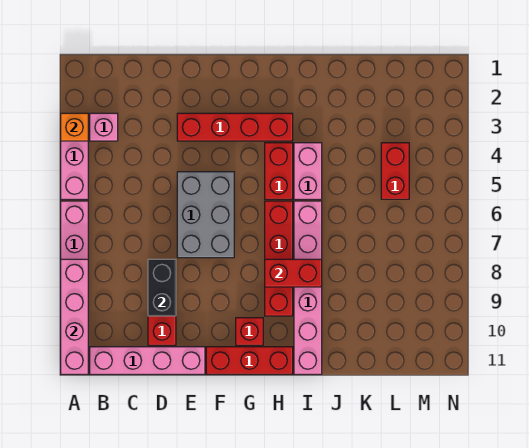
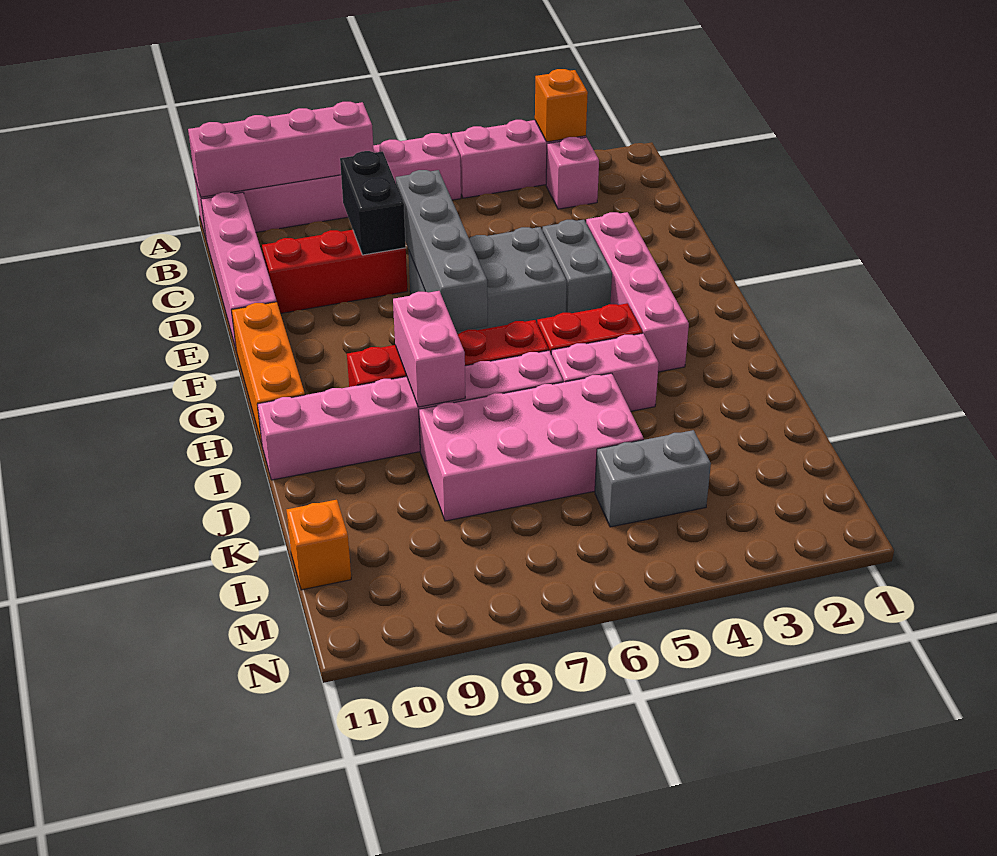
none -> grey 1x4 brick [396,170,488,332]
black 1x2 brick [148,259,176,316] -> black 1x2 brick turned to [340,151,406,255]
red 1x4 brick [177,113,293,141] -> pink 1x4 brick [586,212,689,372]
none -> grey 1x2 brick [542,220,612,313]
red 1x3 brick [206,347,293,374] -> orange 1x3 brick [231,302,305,444]
red 1x1 brick [236,318,263,345] -> none
red 1x2 brick [265,259,322,287] -> pink 1x2 brick [393,291,465,407]
none -> pink 2x4 brick [419,373,644,521]
red 1x2 brick [381,143,409,199] -> grey 1x2 brick [595,430,711,527]
none -> orange 1x1 brick [287,500,351,590]

